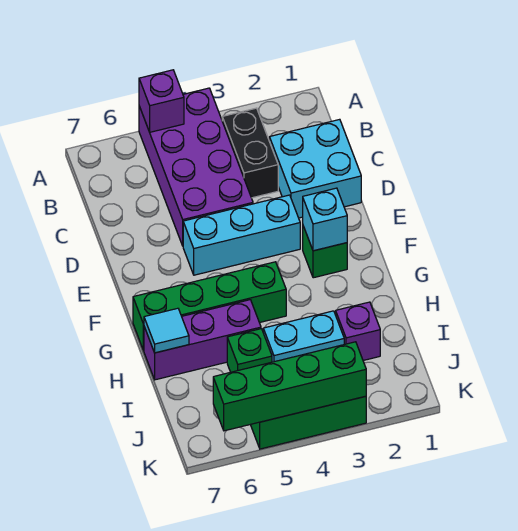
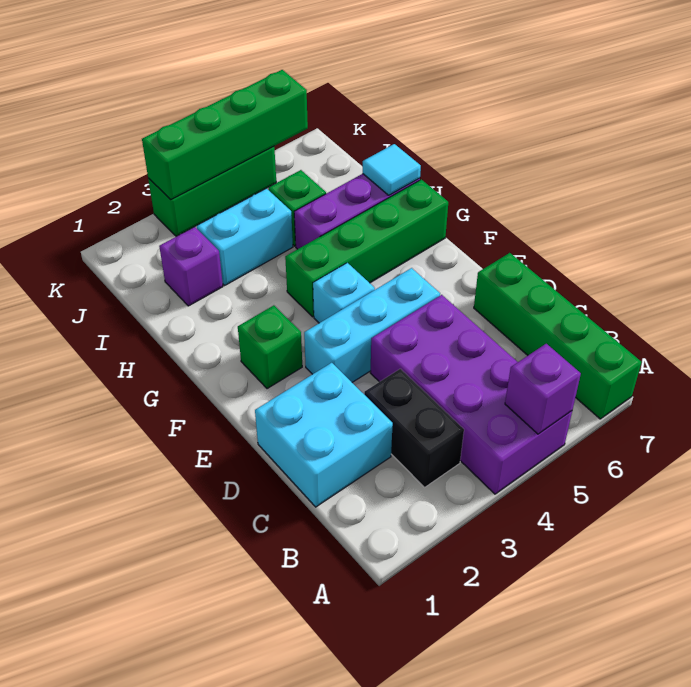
none -> green 1x4 brick [474,253,642,419]
cyan 1x1 brick [303,188,347,251] -> cyan 1x1 brick moved to [313,263,375,323]

